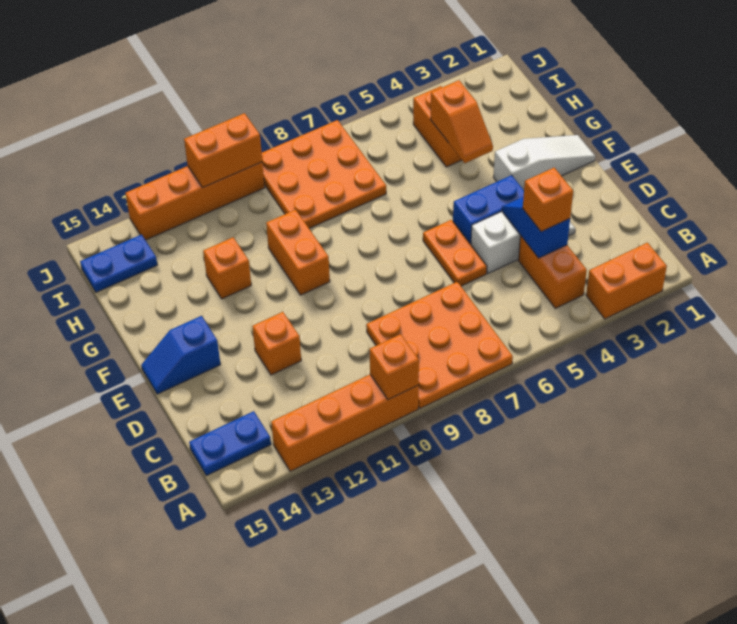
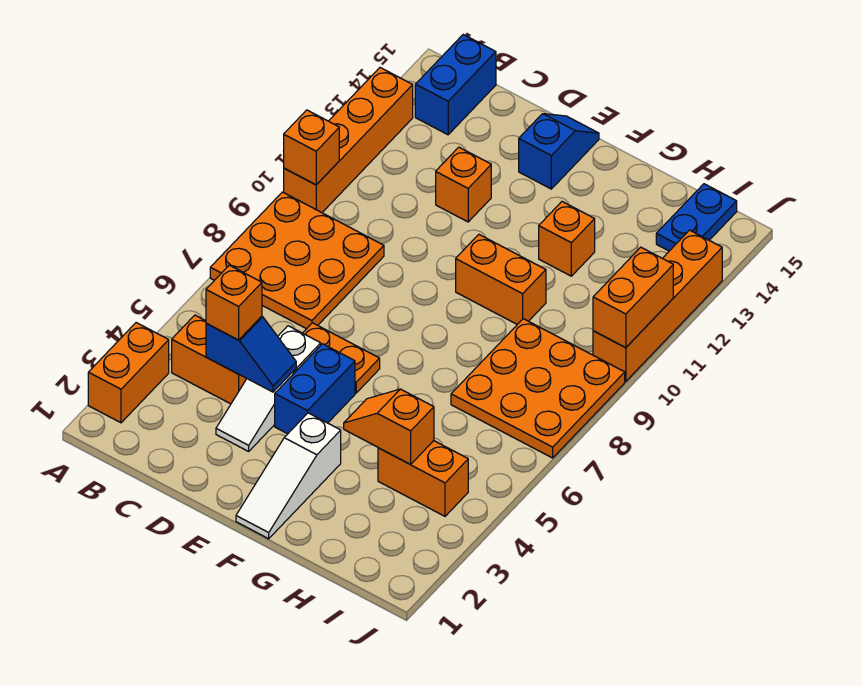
blue 1x2 plate [189,411,271,476] -> blue 1x2 brick [415,35,496,135]

